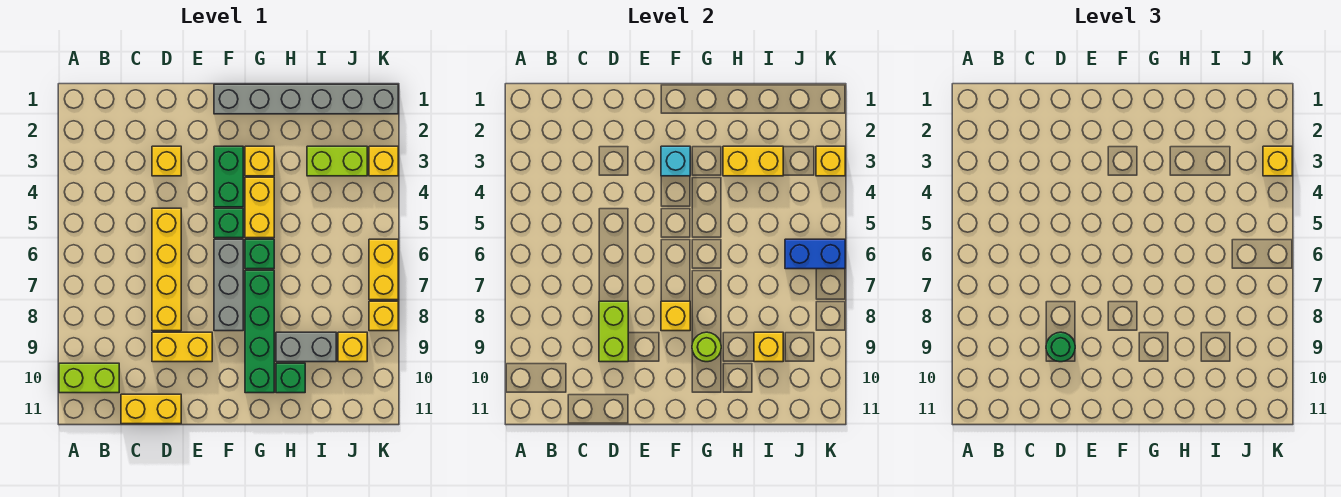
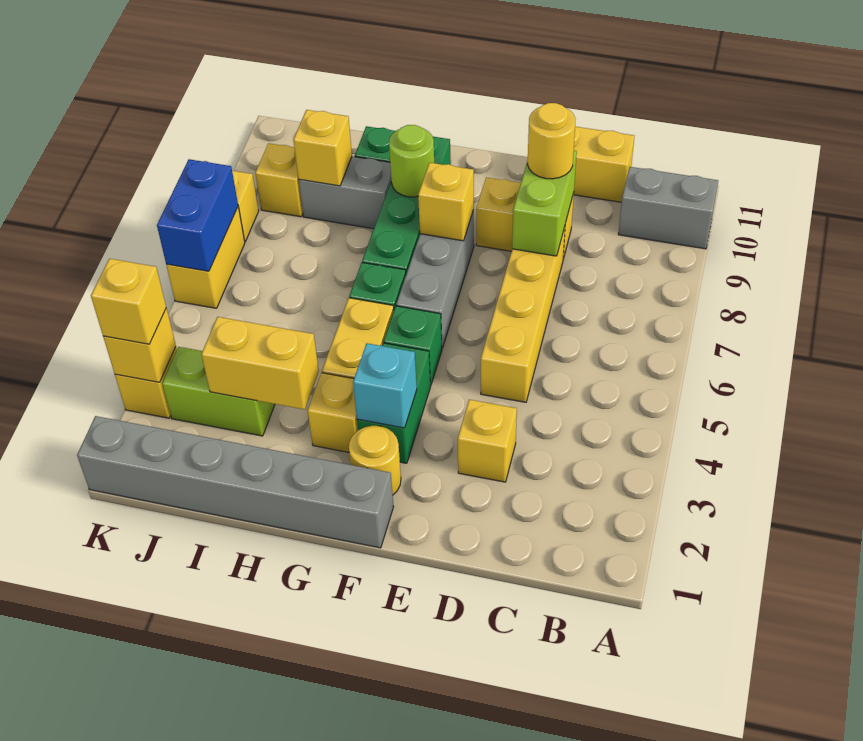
lime 1x2 brick [59,363,119,393] -> grey 1x2 brick [618,167,718,249]
green 1x1 round brick [1046,332,1075,362] -> yellow 1x1 round brick [528,103,576,179]
none -> yellow 1x1 round brick [349,426,401,495]
blue 1x2 brick [785,239,845,269] -> blue 1x2 brick turned to [157,159,238,271]

